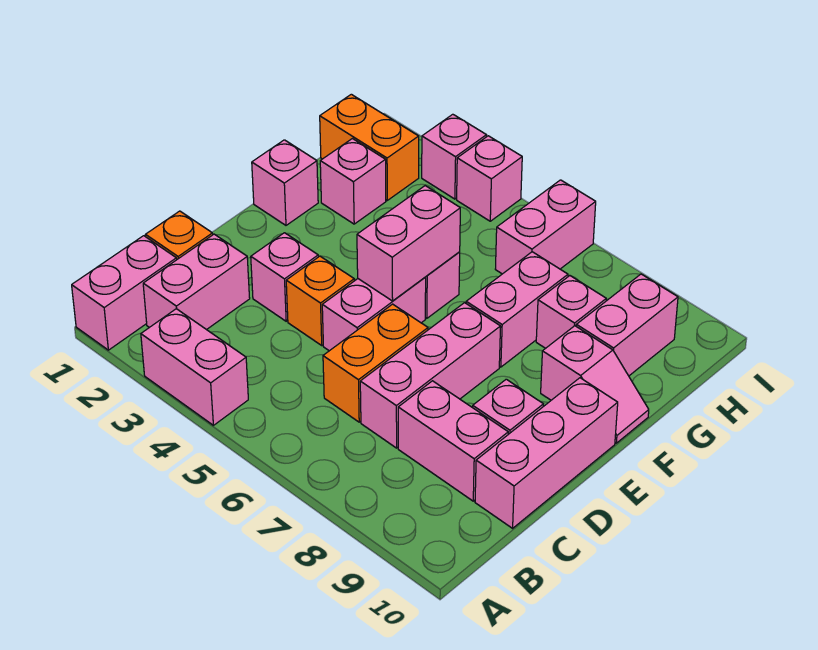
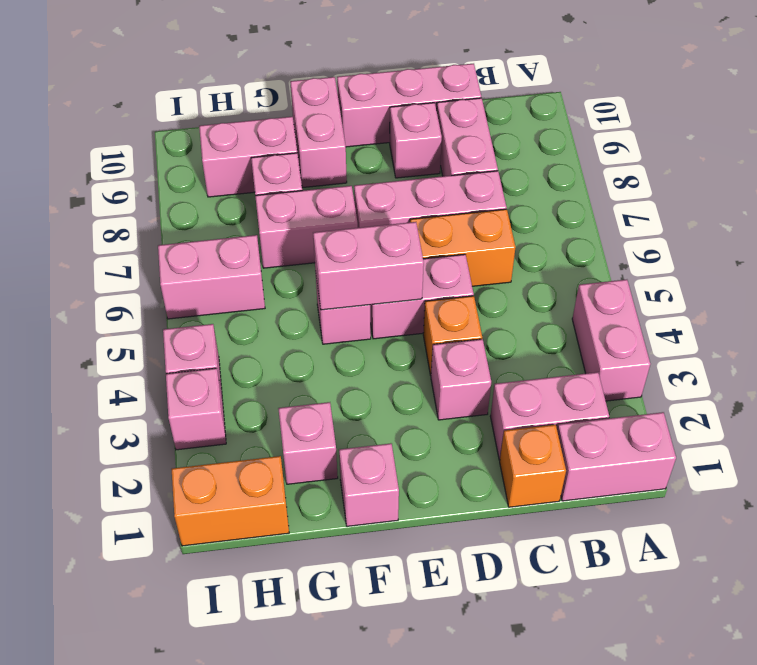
pink 1x2 slope [541,326,649,443] -> pink 1x2 brick [290,77,347,188]
orange 1x2 brick [320,94,419,200] -> orange 1x2 brick turned to [172,456,289,546]

